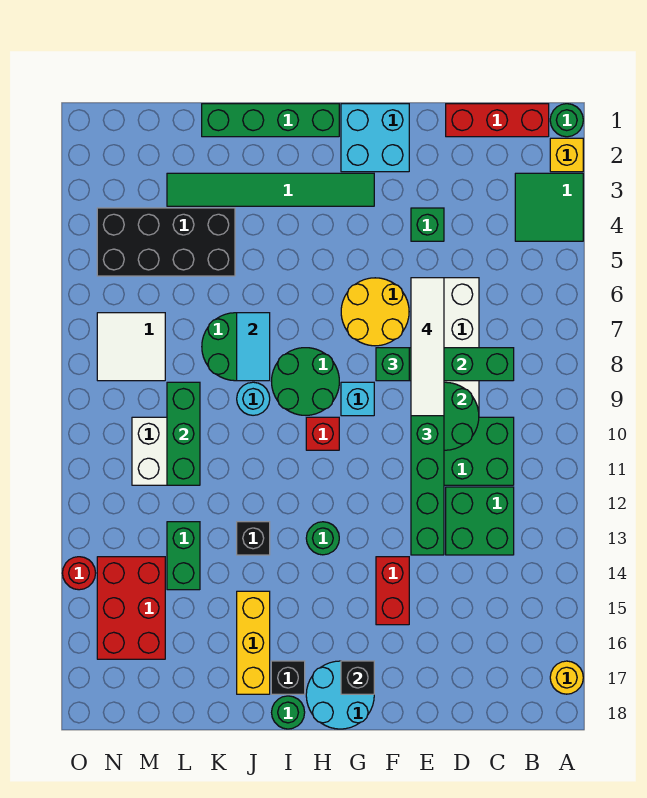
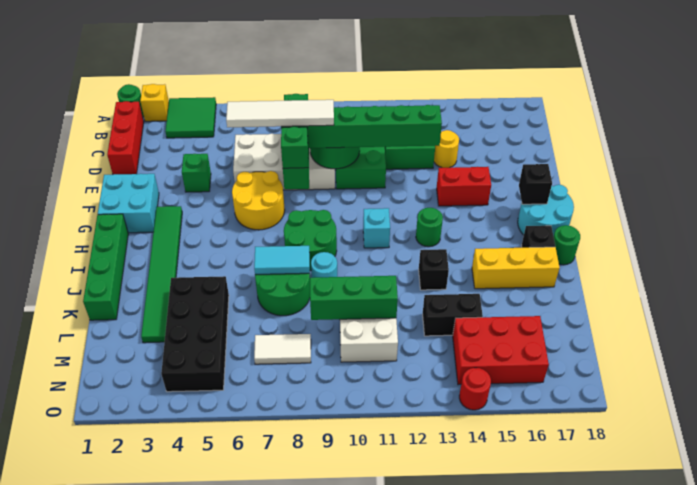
yellow 1x1 round brick [550,661,583,694] -> yellow 1x1 round brick moved to [434,130,459,168]
cyan 1x1 brick [341,382,374,416] -> cyan 1x1 brick moved to [363,208,390,248]
red 1x1 brick [306,417,339,450] -> none
green 1x2 brick [167,522,200,590] -> black 1x2 brick [423,294,483,336]
white 2x2 tile [97,313,165,381] -> white 1x2 tile [254,334,311,364]

